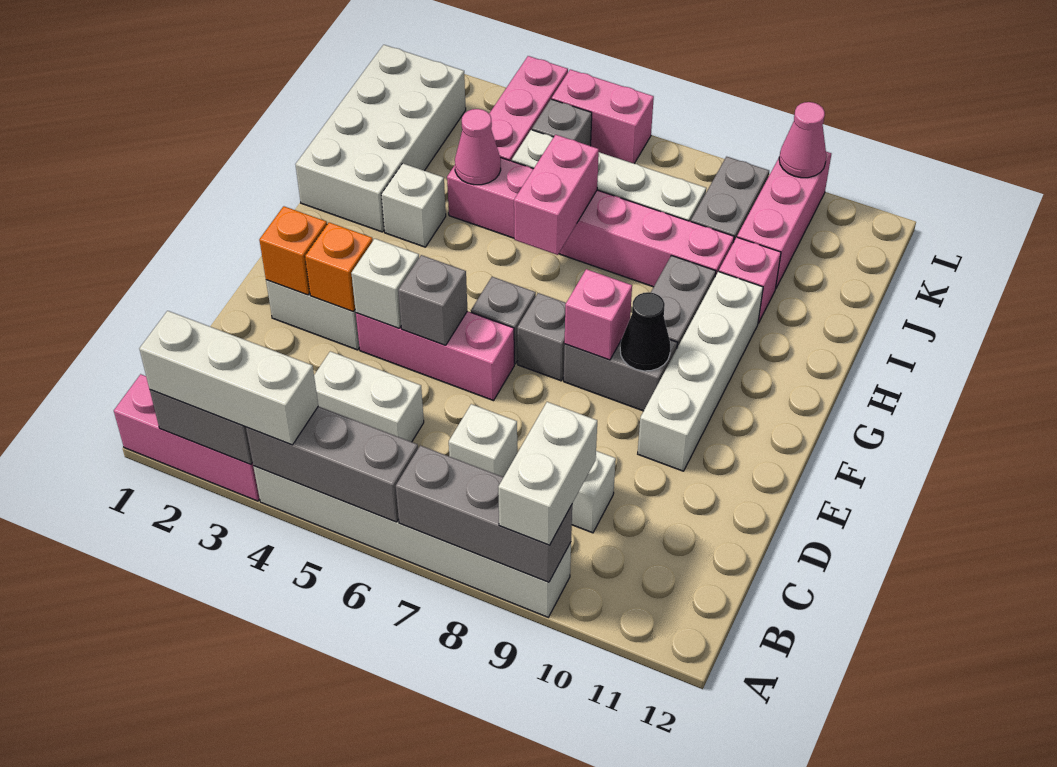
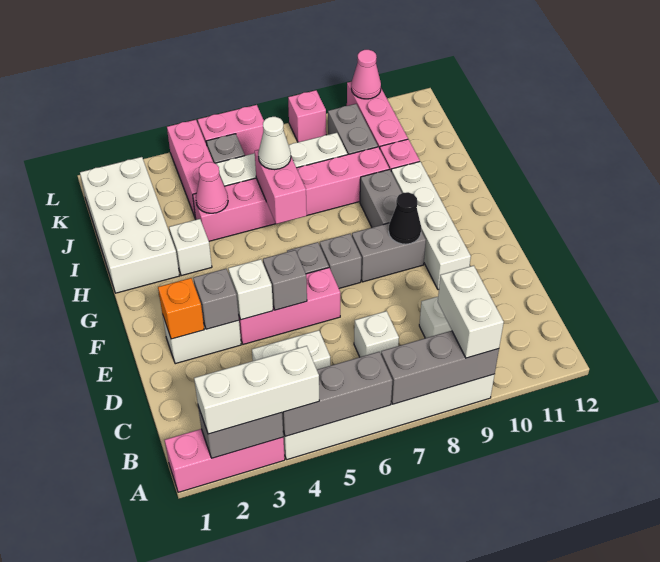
orange 1x1 brick [305,222,373,312] -> grey 1x1 brick [193,269,239,329]
pink 1x1 brick [565,269,632,360] -> pink 1x1 brick moved to [288,90,326,142]
none -> white 1x1 cone [258,117,291,170]

